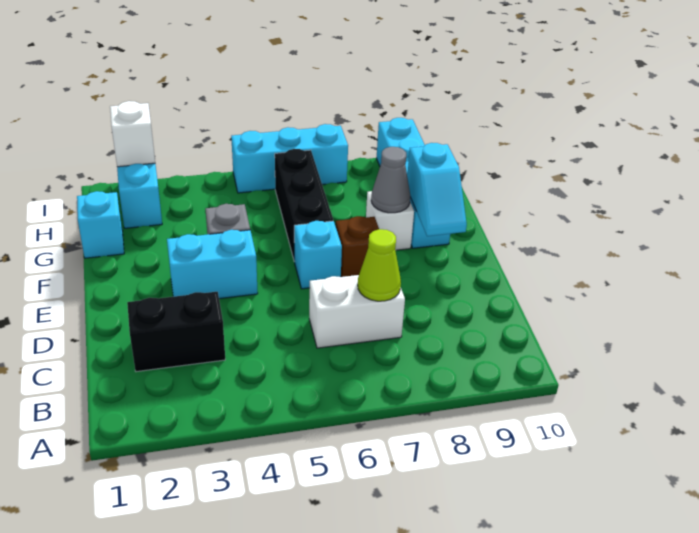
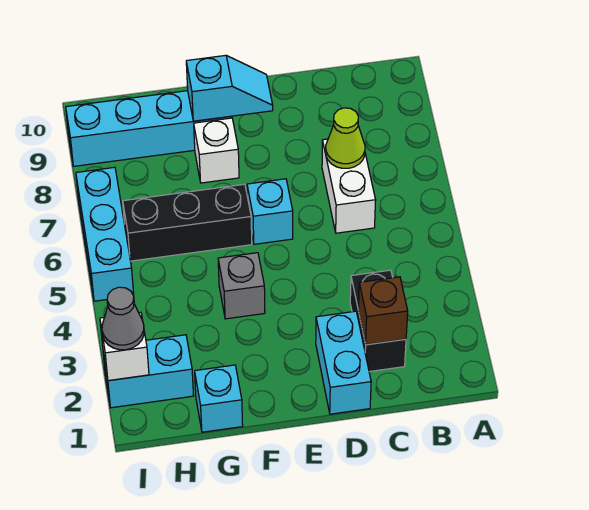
cyan 1x2 brick [167,230,258,299] -> cyan 1x2 brick moved to [316,311,371,414]
brown 1x1 brick [336,216,379,277] -> brown 1x1 brick moved to [358,277,408,345]
grey 1x1 cone [371,147,410,213] -> grey 1x1 cone moved to [102,287,144,350]

